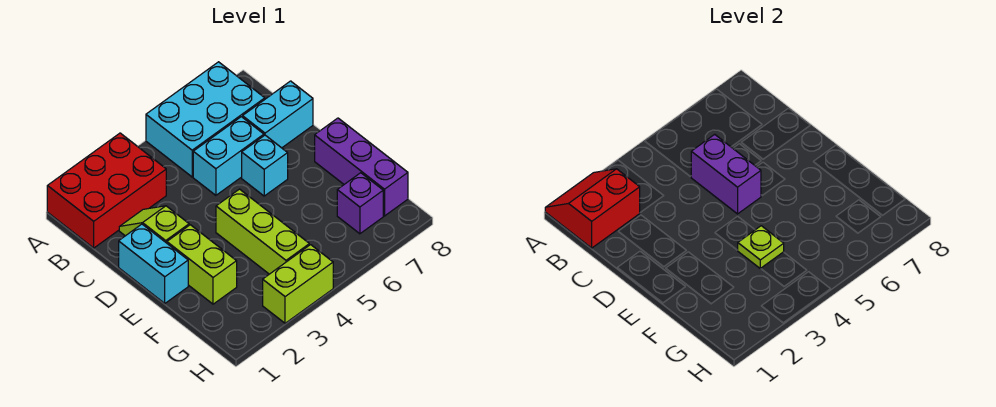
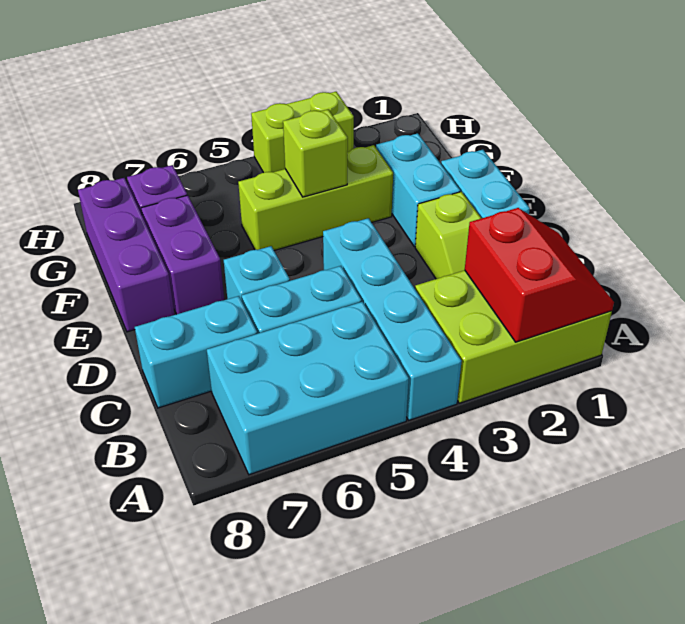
red 2x3 brick [47,133,166,248] -> lime 2x3 brick [415,270,612,403]
red 2x2 slope [545,169,640,248] -> red 2x2 slope turned to [465,208,614,342]
none -> cyan 1x4 brick [323,218,462,420]
purple 1x2 brick [691,134,761,214] -> purple 1x2 brick moved to [141,195,224,314]
lime 1x2 brick [167,225,237,304] -> cyan 1x2 brick [376,133,460,247]
lime 1x3 brick [216,189,309,274] -> lime 1x3 brick turned to [238,145,393,251]
lime 1x1 plate [738,226,784,269] -> lime 1x1 brick [283,109,348,197]

